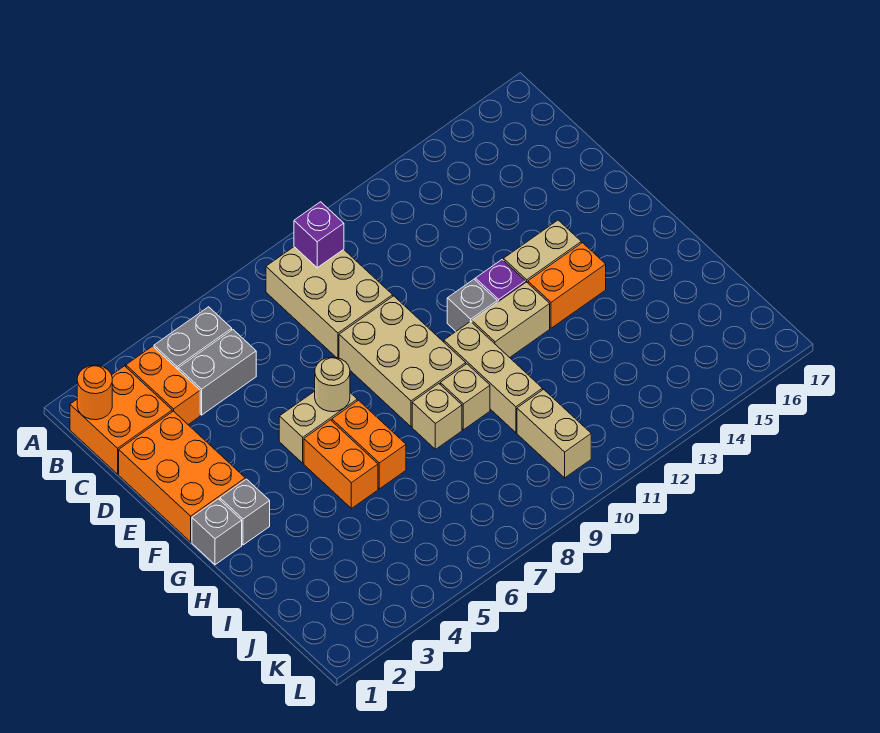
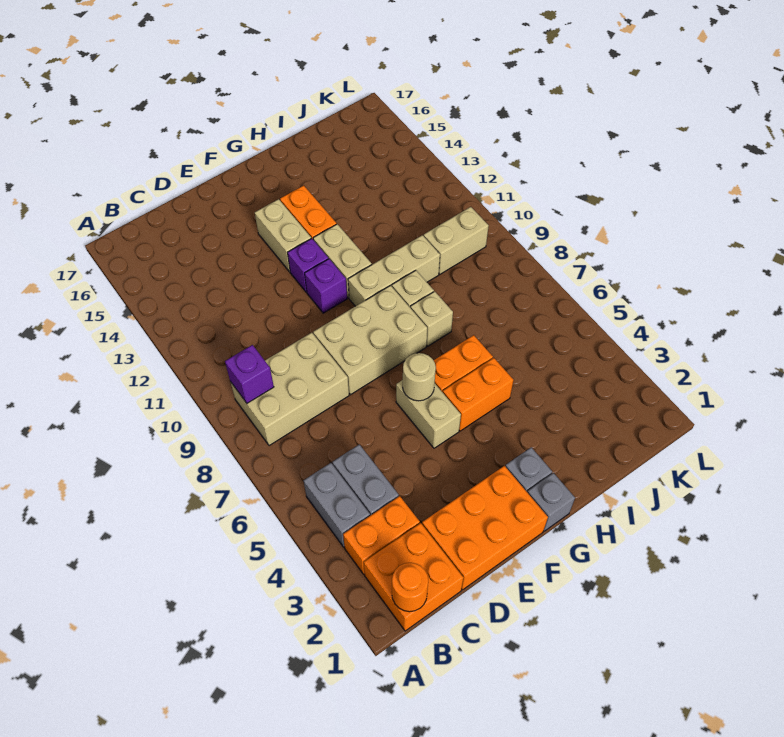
grey 1x1 brick [447,279,497,331] -> purple 1x1 brick [305,259,347,313]

